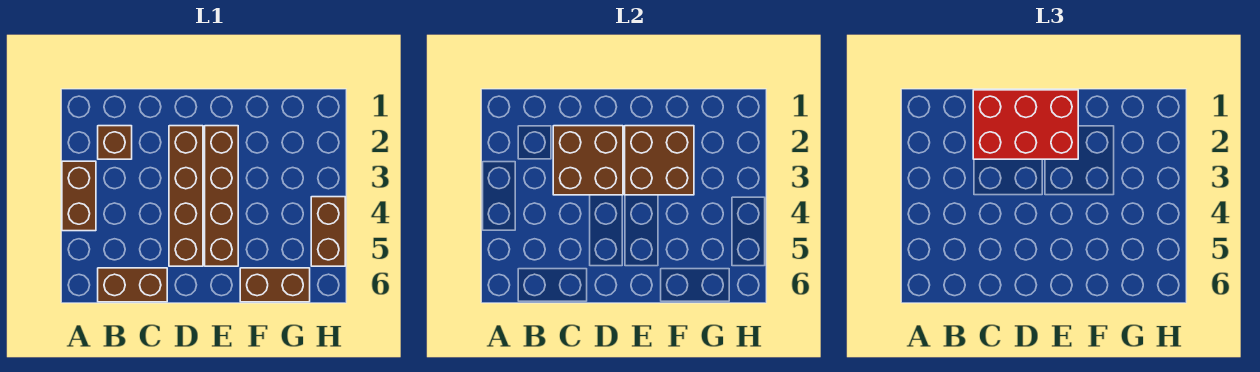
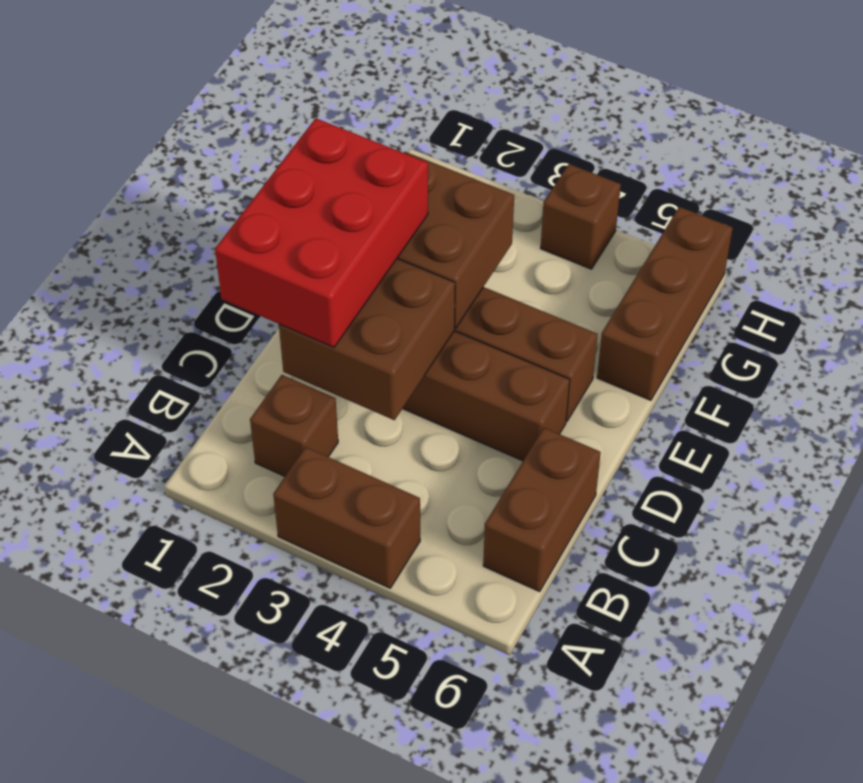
brown 1x2 brick [240,268,310,302] -> brown 1x3 brick [597,207,733,400]
brown 1x2 brick [311,197,345,266] -> brown 1x1 brick [540,164,621,269]

